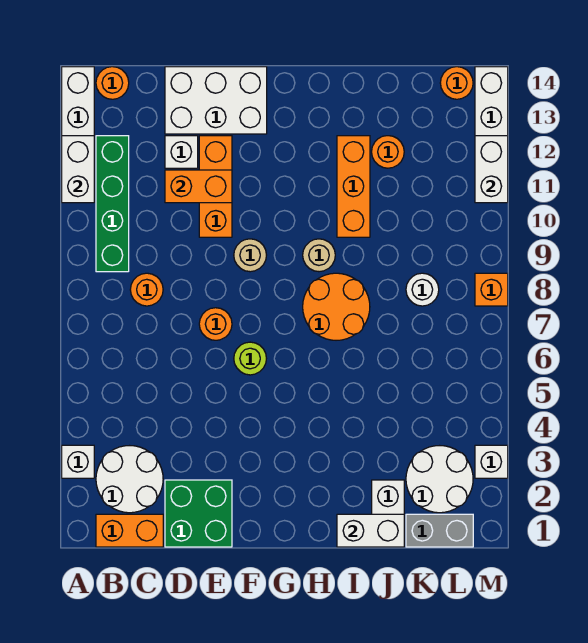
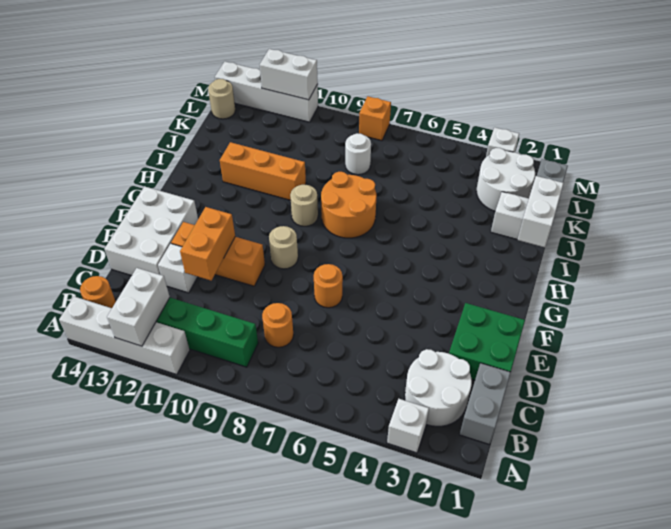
white 1x2 brick [62,136,94,203] -> white 1x2 brick turned to [107,268,170,346]
orange 1x2 brick [96,514,163,547] -> grey 1x2 brick [460,363,511,445]
lime 1x1 round brick [234,342,266,375] -> none
orange 1x1 round brick [372,136,404,168] -> none
orange 1x1 round brick [440,67,473,99] -> tan 1x1 round brick [208,79,235,119]

